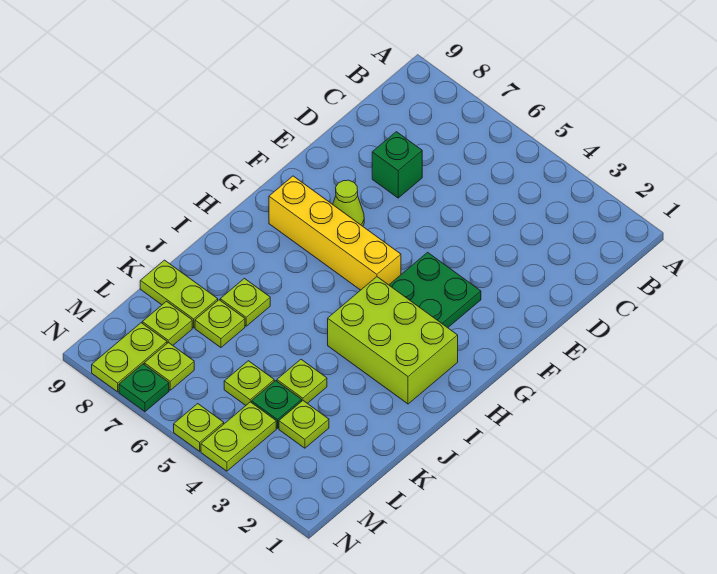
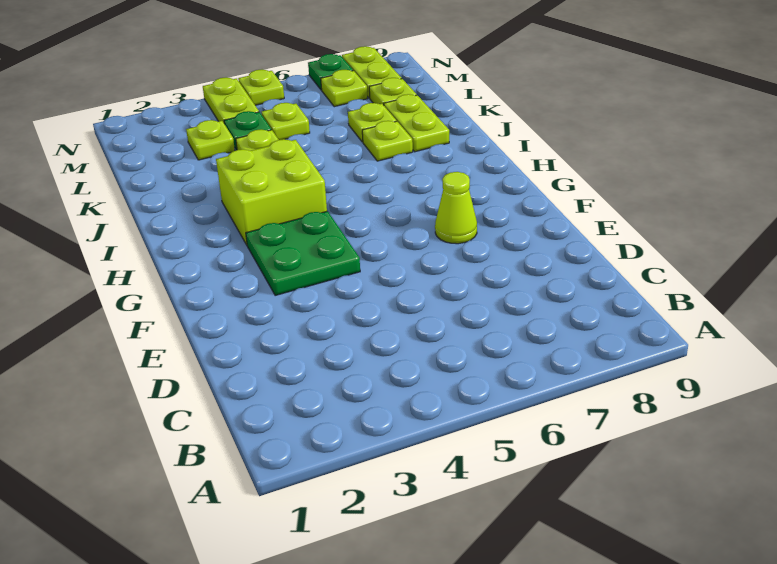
green 1x1 brick [372,132,422,198] -> none
yellow 1x4 brick [269,176,401,290] -> none
lime 2x3 brick [328,277,458,404] -> lime 2x2 brick [216,139,327,245]
lime 1x2 plate [140,260,218,328] -> lime 1x2 plate turned to [384,94,449,152]

